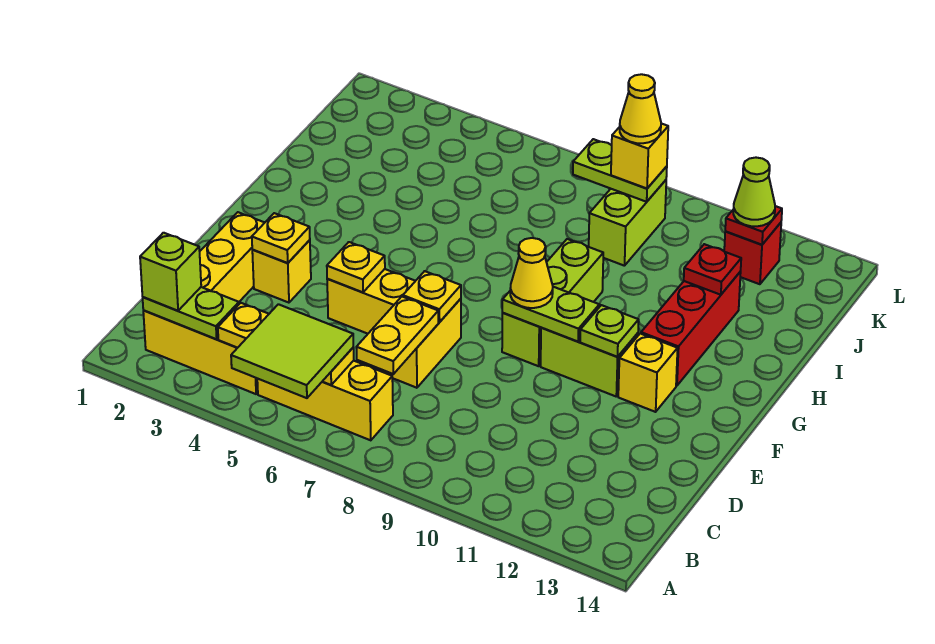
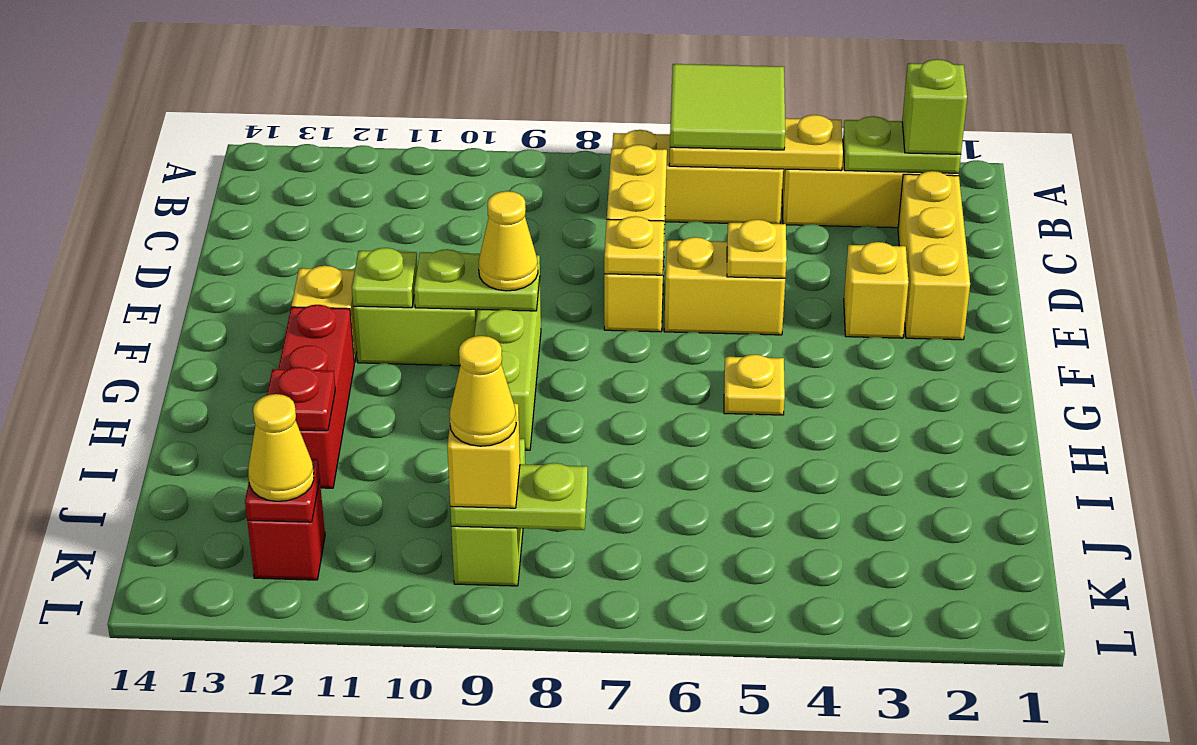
yellow 1x1 plate [252,213,310,263] -> yellow 1x1 plate moved to [724,354,785,415]
lime 1x1 cone [733,158,775,226] -> yellow 1x1 cone [248,394,314,501]

